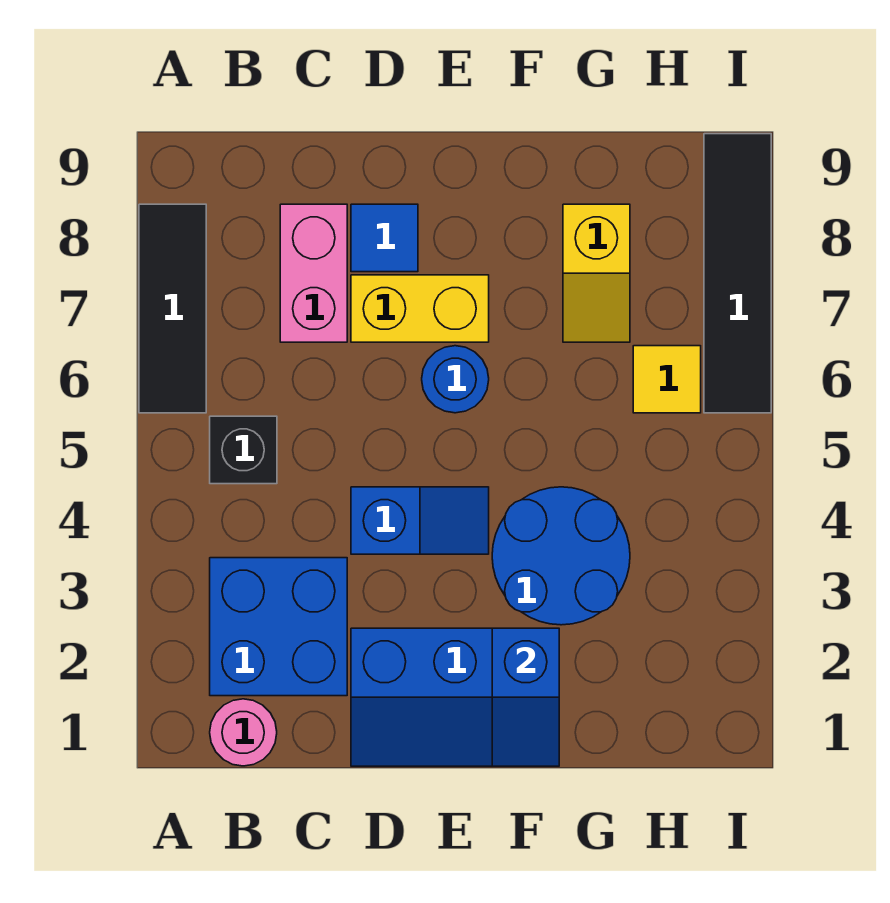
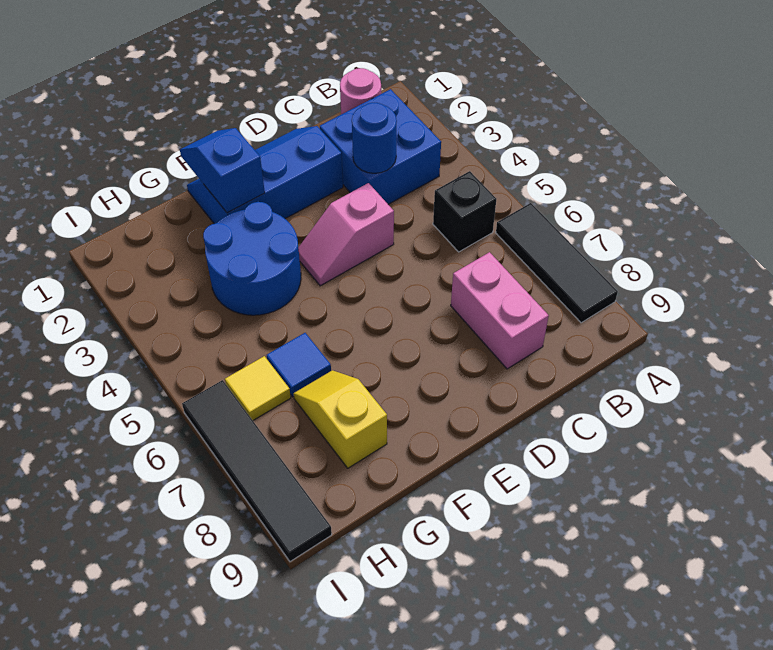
blue 1x2 slope [351,487,489,554] -> pink 1x2 slope [298,183,394,286]
yellow 1x2 brick [351,275,489,342] -> none
blue 1x1 tile [351,204,418,272] -> blue 1x1 tile moved to [267,333,331,397]
blue 1x1 round brick [422,346,489,413] -> blue 1x1 round brick moved to [352,103,397,173]

